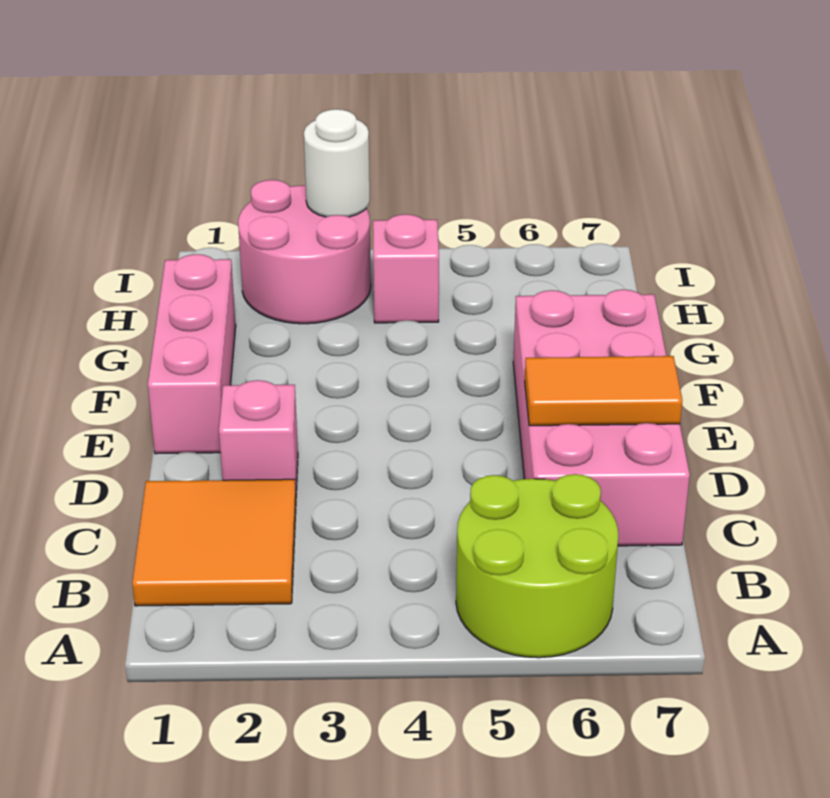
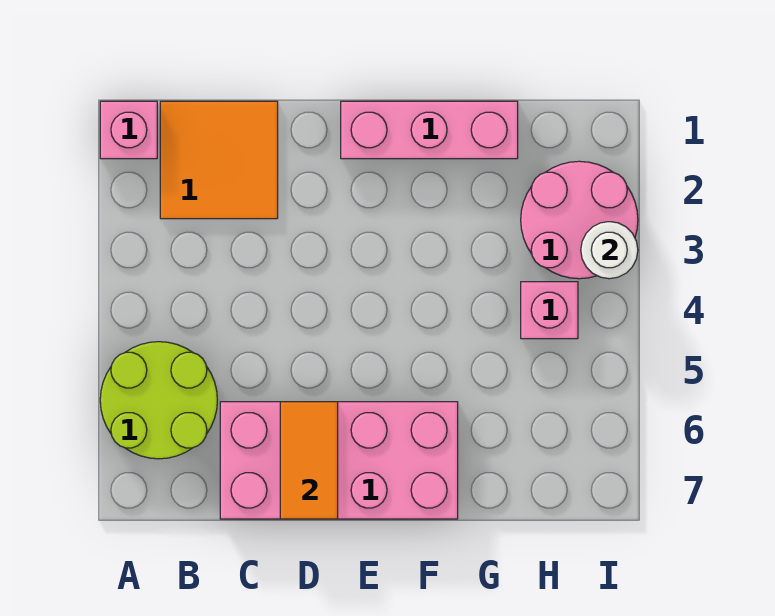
pink 1x1 brick [219,380,298,490] -> pink 1x1 brick moved to [100,101,157,159]

